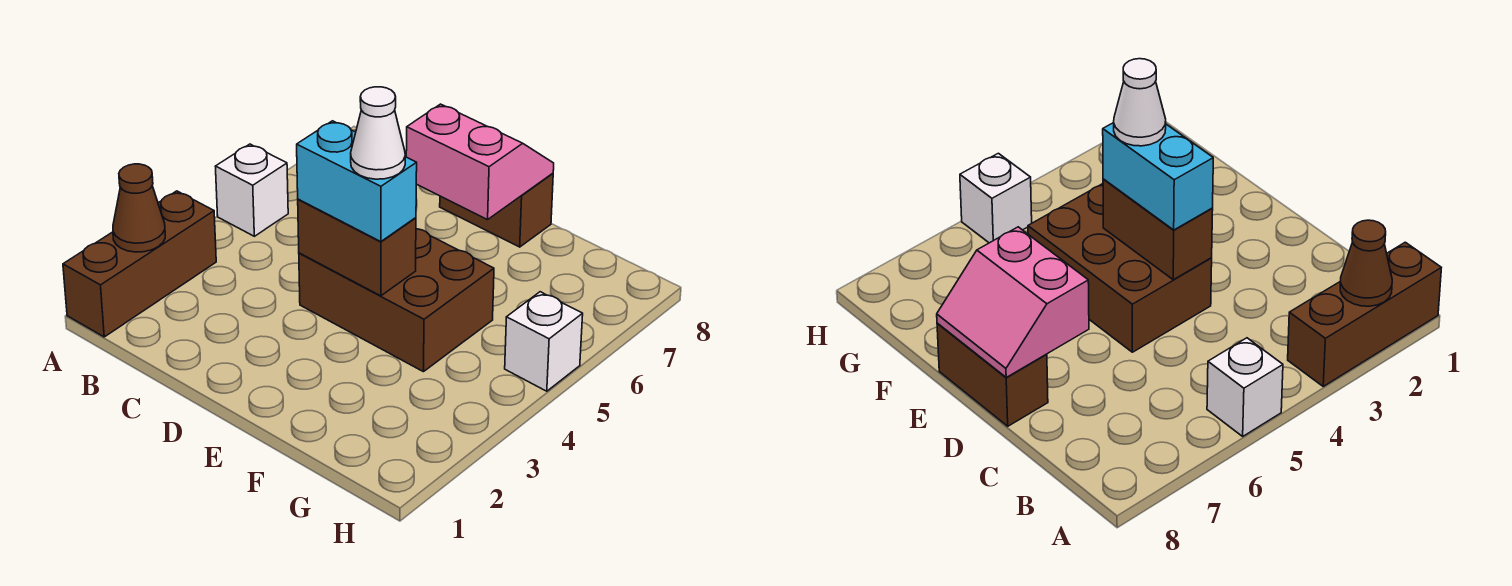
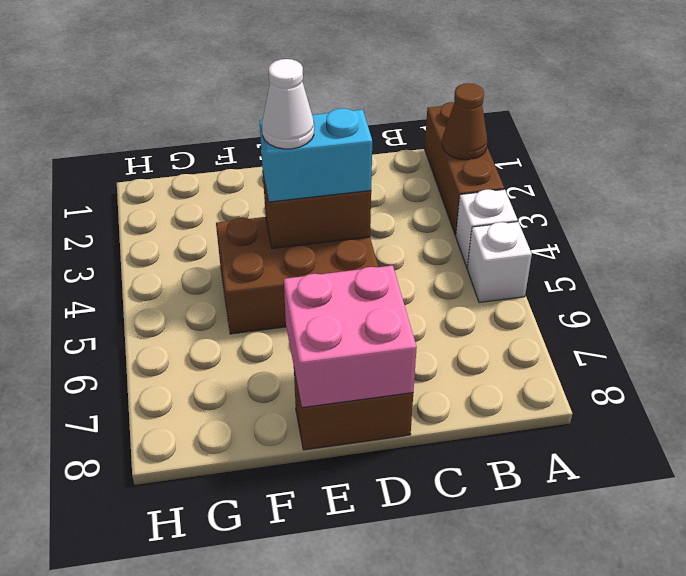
pink 2x2 slope [406,104,554,220] -> pink 2x2 brick [284,266,417,408]
white 1x1 brick [505,292,583,391] -> white 1x1 brick moved to [456,189,518,268]

